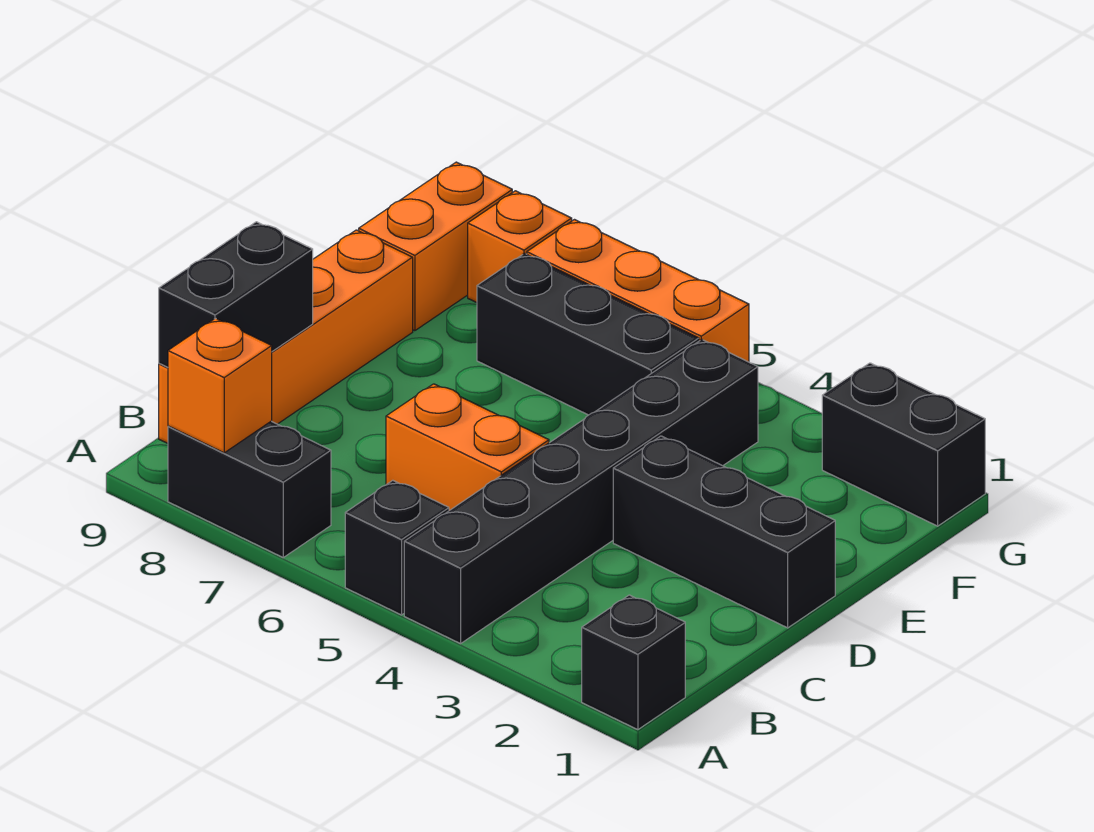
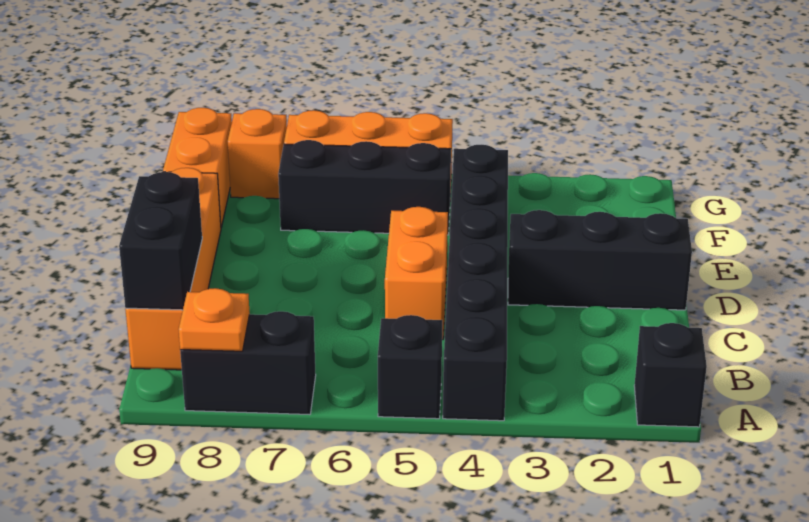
orange 1x1 brick [168,318,272,453] -> orange 1x1 plate [179,288,250,351]
orange 1x2 brick [386,384,549,511] -> orange 1x2 brick turned to [385,207,448,340]
black 1x2 brick [822,363,985,526] -> none

